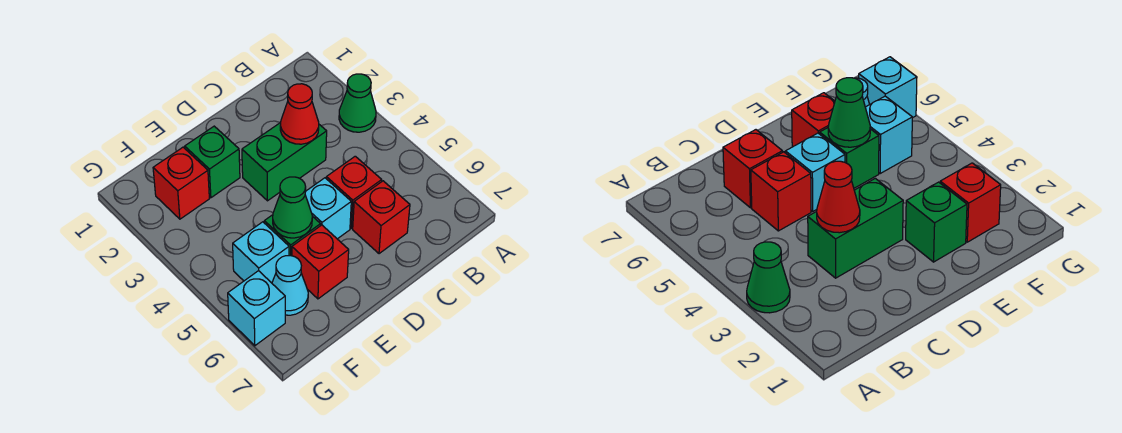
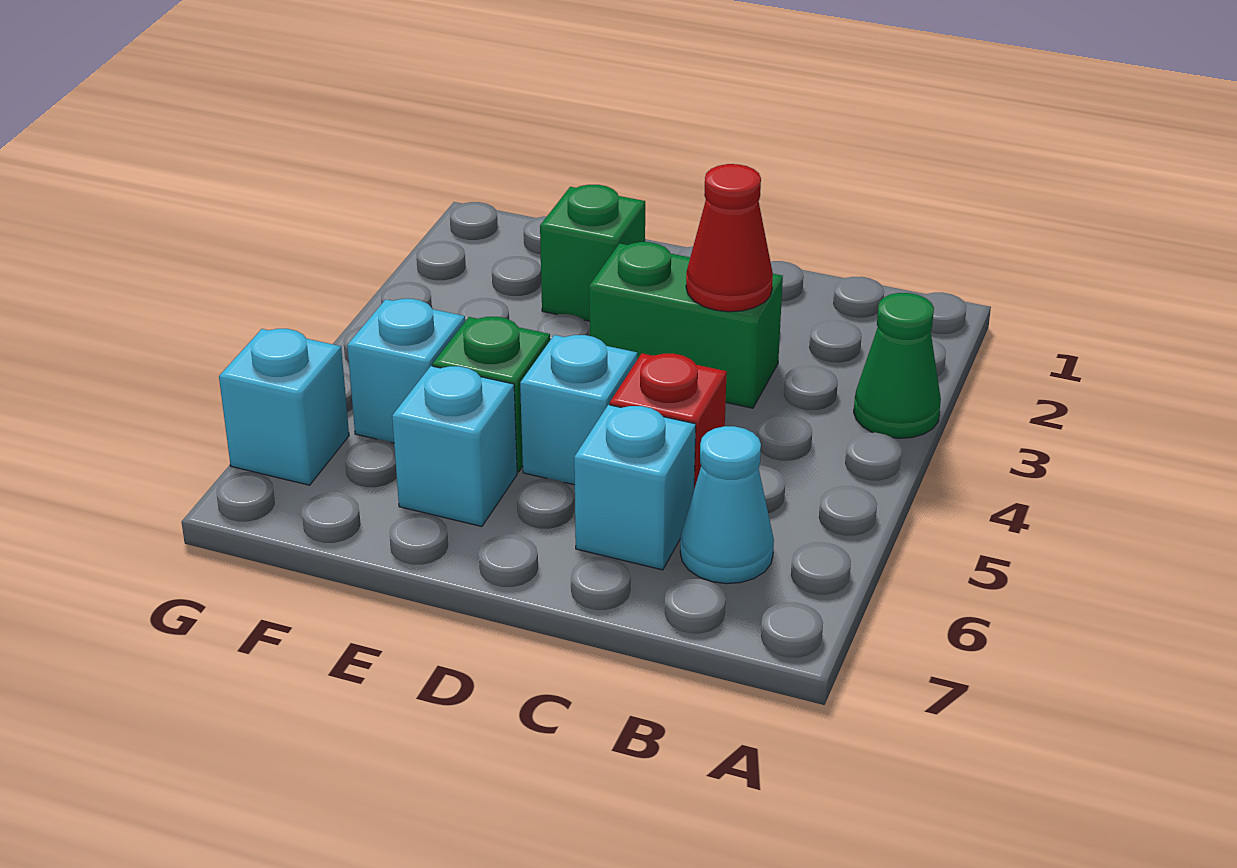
red 1x1 brick [353,181,410,254] -> cyan 1x1 brick [574,405,696,570]
green 1x1 cone [273,177,312,238] -> none
red 1x1 brick [292,225,349,299] -> cyan 1x1 brick [392,366,517,526]
red 1x1 brick [153,147,209,219] -> none
cyan 1x1 cone [272,256,308,315] -> cyan 1x1 cone moved to [680,426,774,584]

